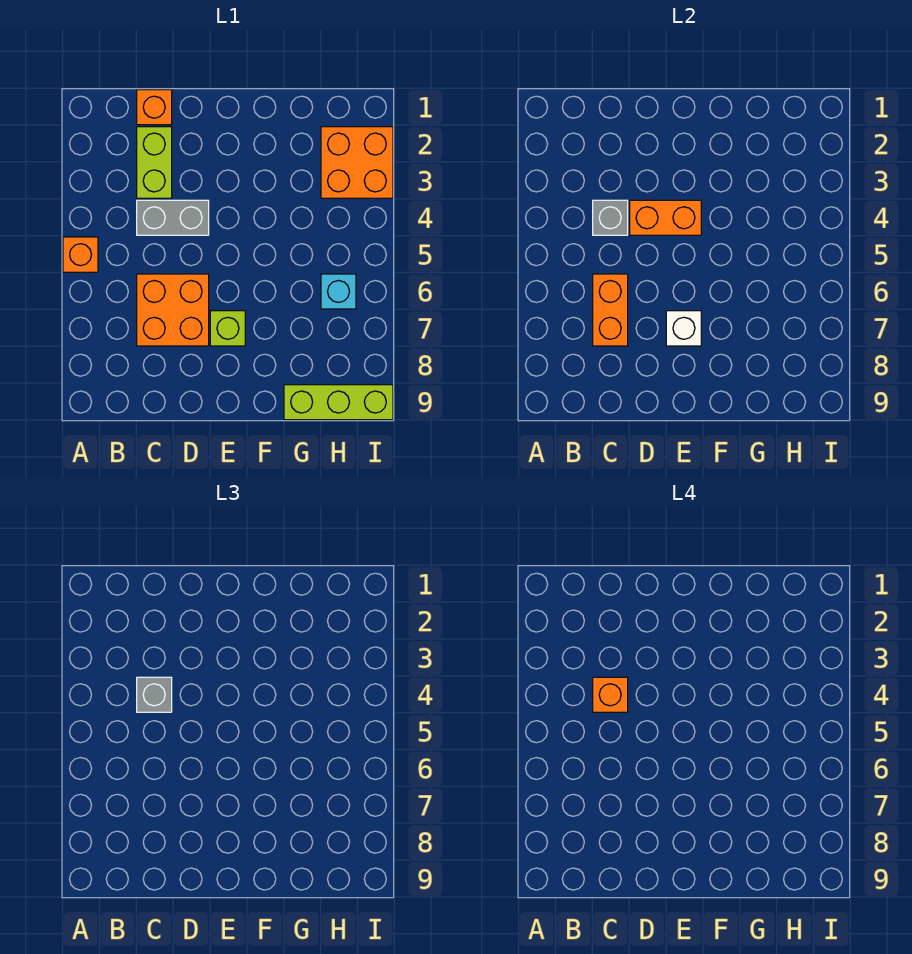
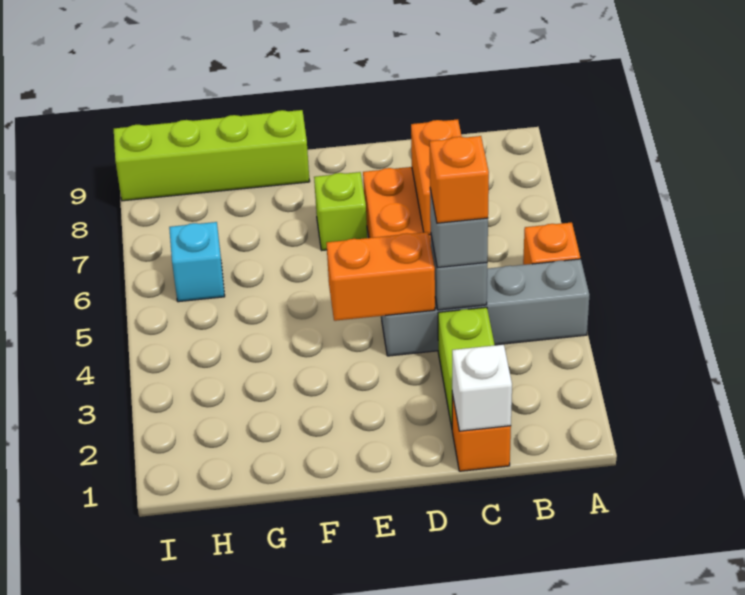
grey 1x2 brick [137,200,209,235] -> grey 1x4 brick [381,259,589,356]
white 1x1 brick [666,311,701,346] -> white 1x1 brick moved to [452,345,512,431]
lime 1x3 brick [284,385,393,420] -> lime 1x4 brick [114,110,310,201]
orange 2x2 brick [321,127,393,198] -> none

